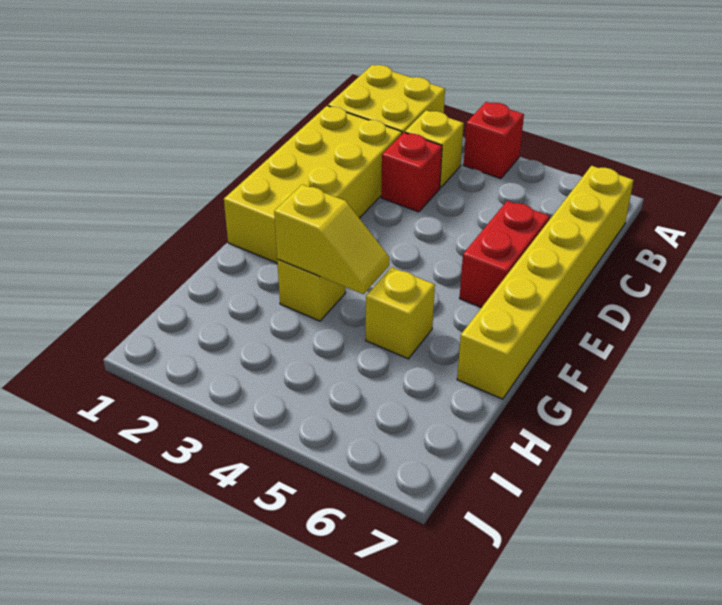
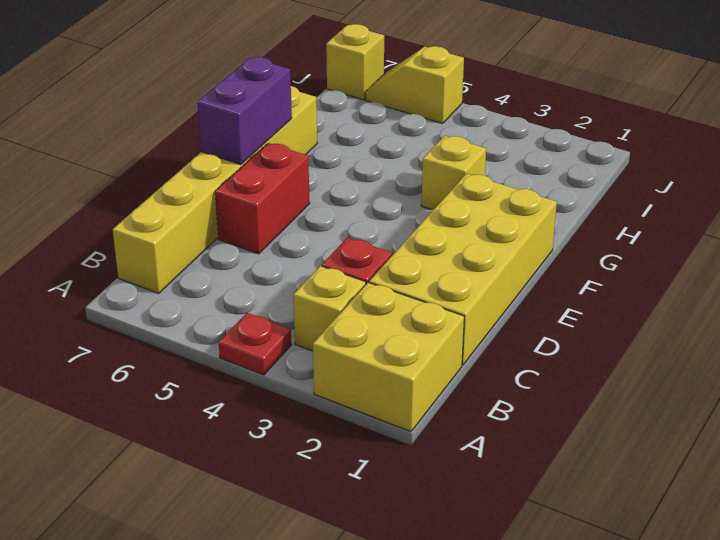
red 1x1 brick [464,102,524,179] -> red 1x1 plate [219,313,291,375]
none -> purple 1x2 brick [198,57,292,165]
yellow 1x2 slope [274,184,389,294] -> yellow 1x2 slope moved to [365,46,464,123]
yellow 1x1 brick [366,267,435,359] -> yellow 1x1 brick moved to [326,24,384,100]

